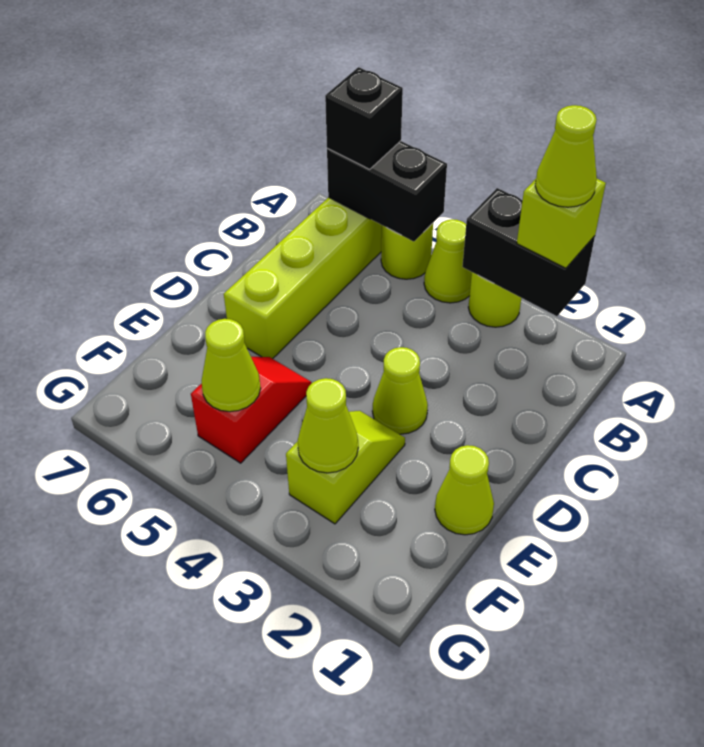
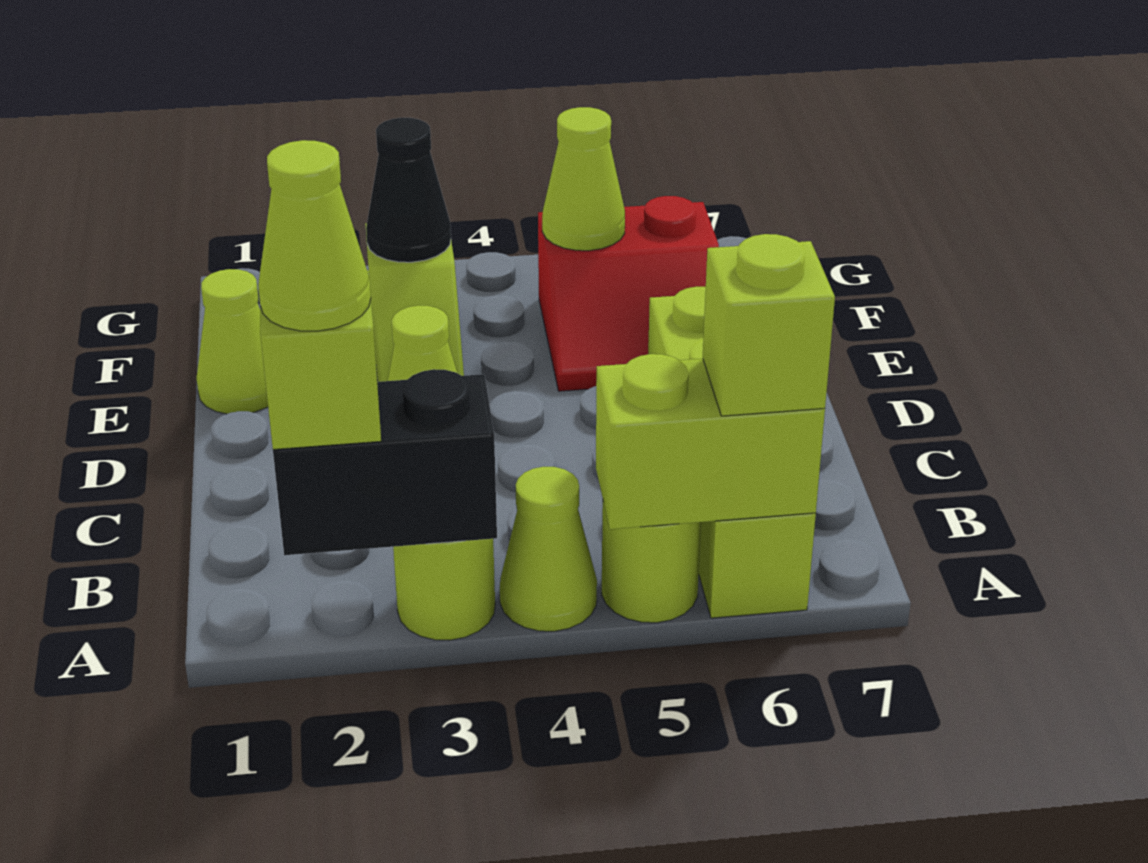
black 1x2 brick [327,141,447,242] -> lime 1x2 brick [596,354,825,529]
black 1x1 brick [325,67,403,169] -> lime 1x1 brick [703,234,835,416]
red 1x2 slope [191,357,312,463] -> red 2x2 slope [538,196,719,391]
lime 1x1 cone [298,378,358,473] -> black 1x1 cone [366,118,451,262]

